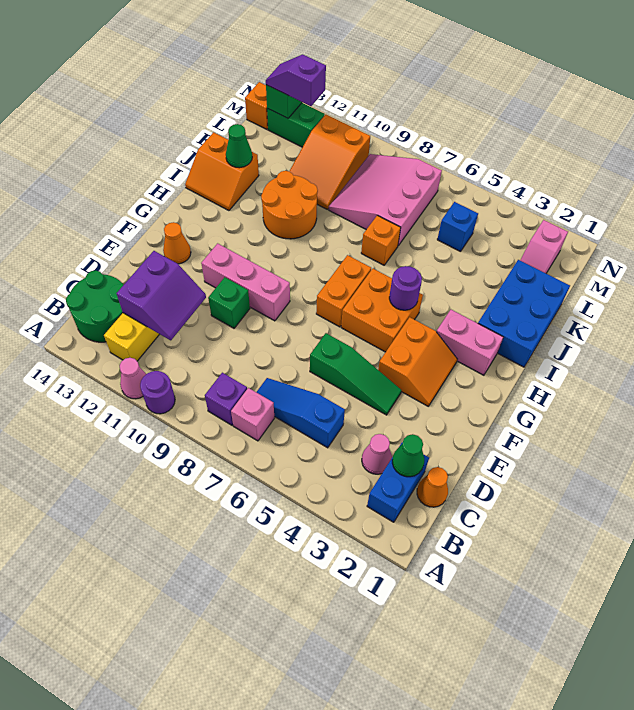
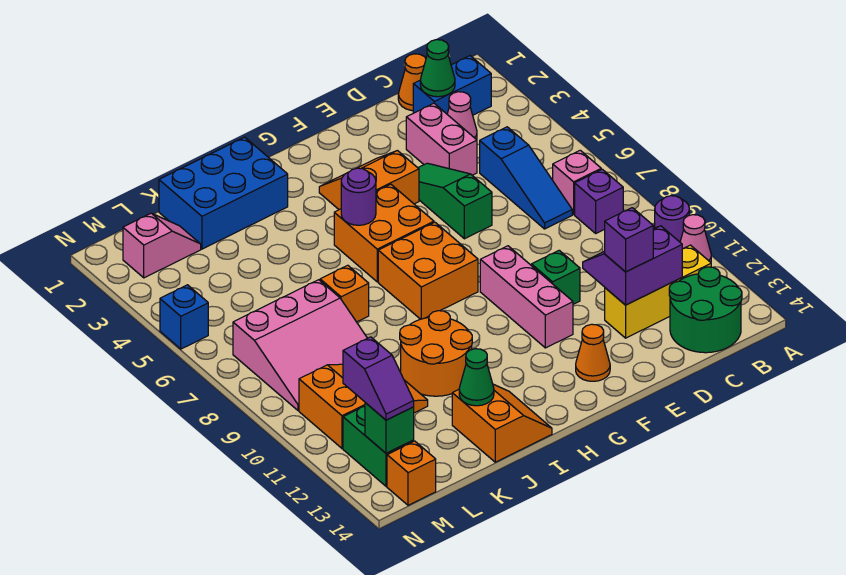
none -> purple 1x1 brick [605,208,653,272]
orange 1x2 brick [316,255,371,327] -> orange 2x2 brick [378,222,478,319]
pink 1x2 brick [437,310,503,375] -> pink 1x2 brick moved to [406,103,477,175]
blue 1x1 brick [437,202,478,252] -> blue 1x1 brick moved to [160,285,208,349]

